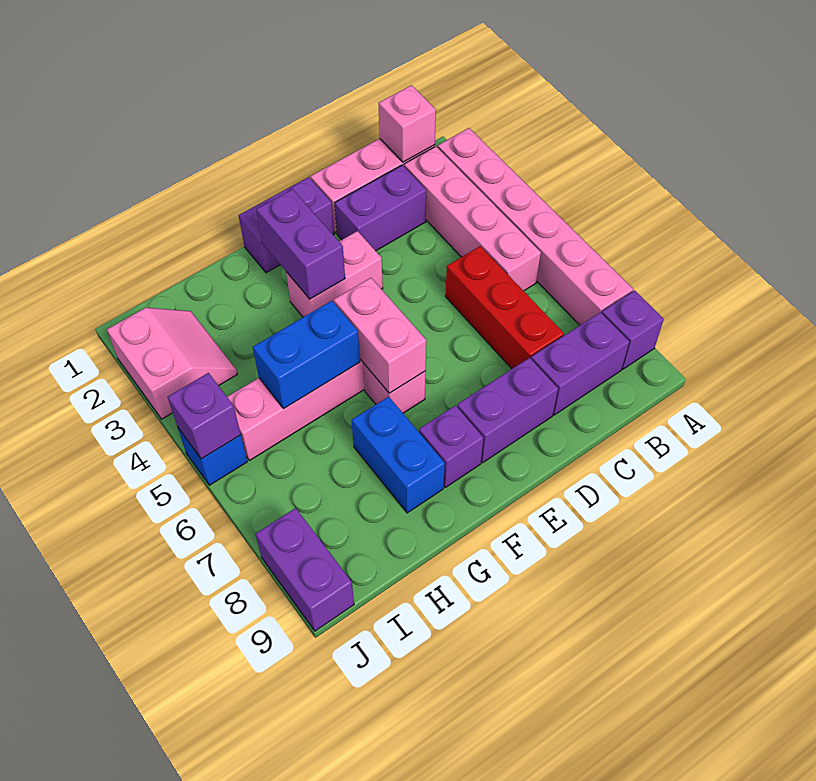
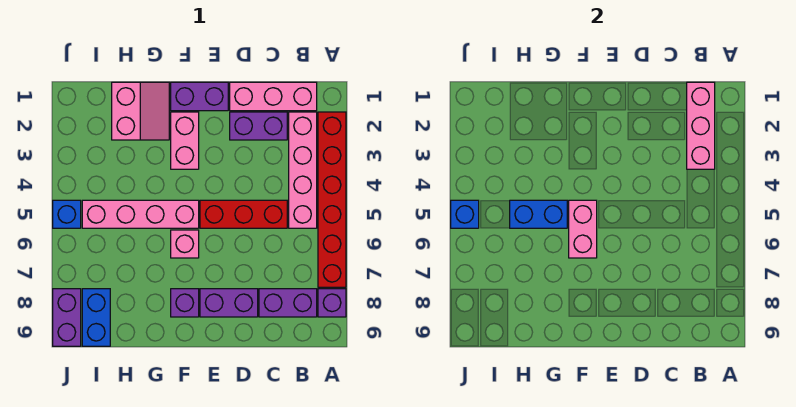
pink 1x6 brick [438,128,633,325] -> red 1x6 brick [318,112,346,287]
pink 1x1 brick [379,85,436,162] -> pink 1x3 brick [687,82,715,169]
red 1x3 brick [445,246,564,369] -> red 1x3 brick turned to [200,200,287,228]
pink 1x2 brick [286,231,383,317] -> pink 1x2 brick turned to [171,112,199,169]
purple 1x2 brick [256,189,345,299] -> none
blue 1x2 brick [352,397,445,513] -> blue 1x2 brick moved to [82,289,110,346]
pink 2x2 slope [107,308,237,419] -> pink 2x2 slope moved to [112,82,169,140]
purple 1x1 brick [168,373,241,459] -> blue 1x1 brick [451,200,479,228]

